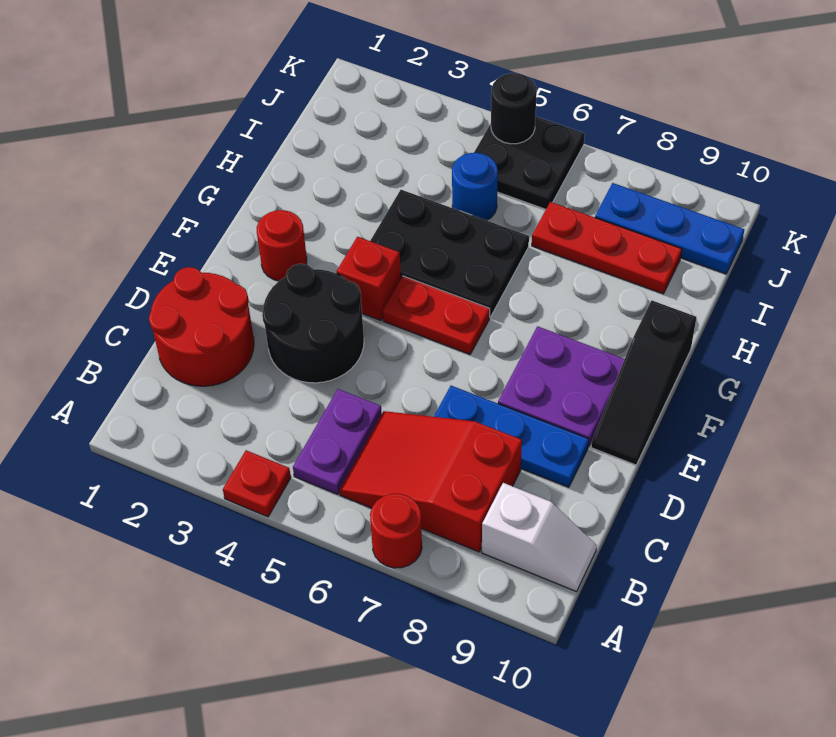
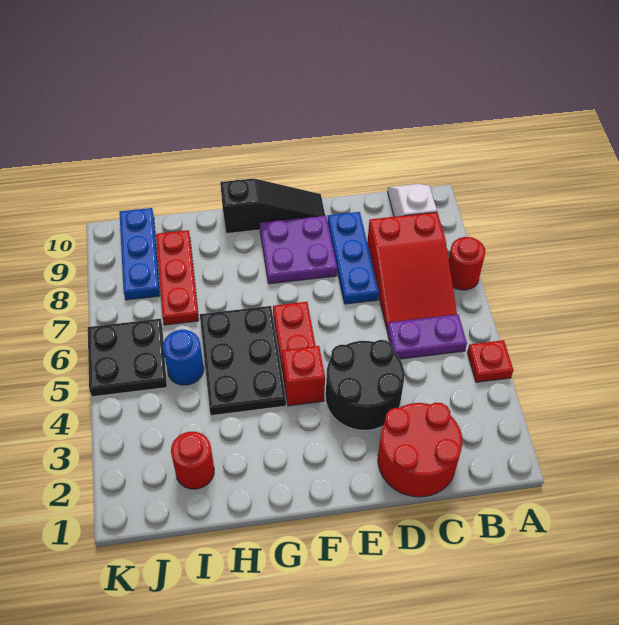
red 1x1 round brick [257,210,307,281] -> red 1x1 round brick moved to [171,432,214,489]
black 1x1 round brick [491,73,537,144] -> none

